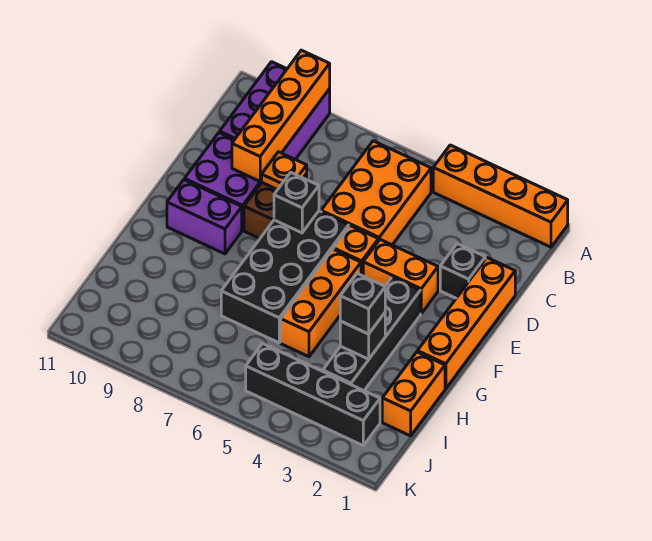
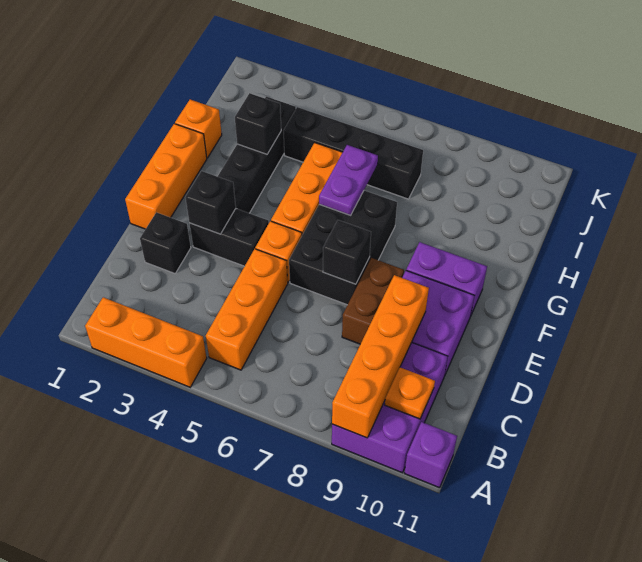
orange 1x4 brick [433,145,568,247] -> orange 1x3 brick [85,297,207,387]
none -> purple 1x1 brick [405,422,457,488]
orange 2x3 brick [321,141,431,245] -> orange 1x3 brick [206,249,288,370]
orange 1x4 brick [417,258,515,389] -> orange 1x3 brick [125,124,207,229]
orange 1x1 plate [262,152,307,190] -> orange 1x1 plate moved to [385,367,435,419]
orange 1x2 brick [363,240,438,314] -> black 1x2 brick [189,209,269,266]
black 2x4 brick [221,211,349,343] -> black 2x3 brick [289,190,397,305]
none -> purple 1x2 plate [319,145,378,215]
orange 1x2 brick [382,352,445,436] -> orange 1x1 brick [175,100,222,158]
black 1x1 brick [340,274,385,334] -> black 1x1 brick moved to [185,171,236,234]
black 1x4 brick [246,344,380,445] -> black 1x4 brick moved to [284,107,423,199]

